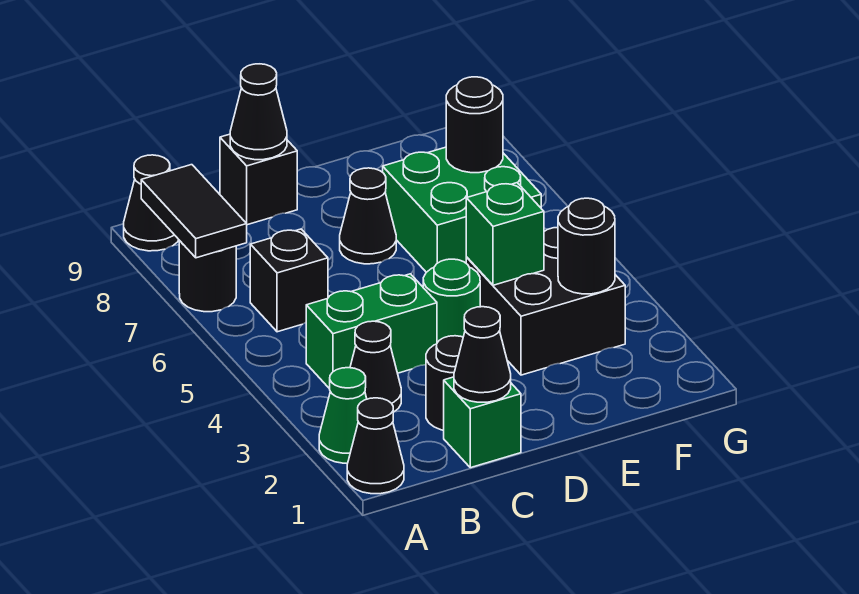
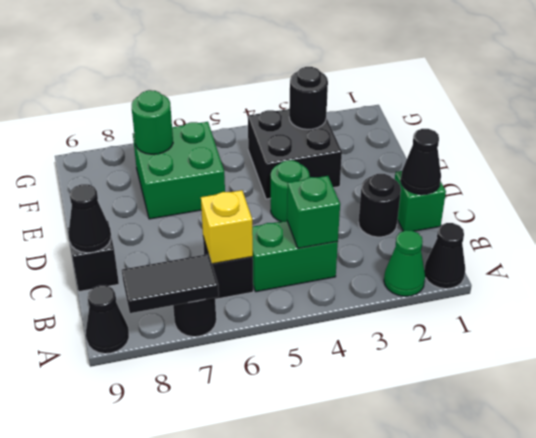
black 1x1 cone [350,321,401,412] -> none
green 1x2 brick [306,274,437,389] -> green 1x2 brick turned to [252,221,338,292]
none -> yellow 1x1 brick [201,190,253,264]
black 1x1 cone [340,168,396,264] -> none
green 1x1 brick [466,183,544,285] -> green 1x1 brick moved to [287,176,340,248]
black 1x1 round brick [446,77,503,173] -> green 1x1 round brick [132,90,173,154]

